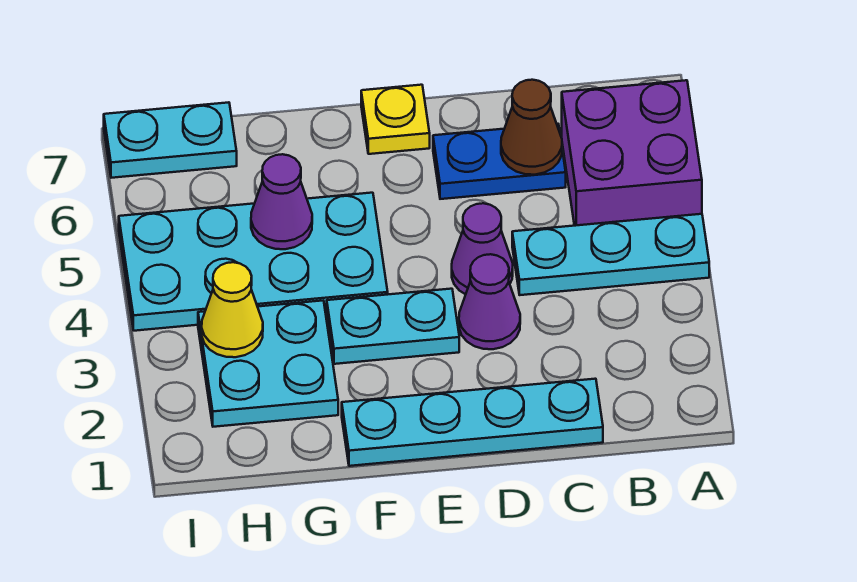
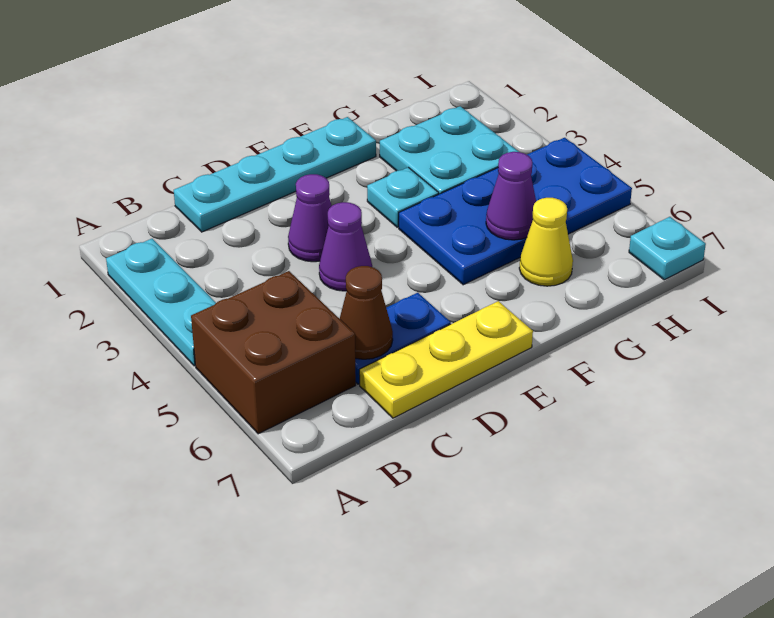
cyan 1x3 plate [512,214,709,295] -> cyan 1x3 plate turned to [106,239,216,366]
purple 2x2 brick [562,80,702,226] -> brown 2x2 brick [191,271,356,434]
cyan 1x2 plate [327,289,459,364] -> cyan 1x1 plate [367,167,439,227]
yellow 1x1 plate [361,85,430,154] -> yellow 1x3 plate [359,301,533,418]
cyan 2x4 plate [119,193,388,331] -> blue 2x4 plate [399,138,632,285]
yellow 1x1 cone [202,262,263,357] -> yellow 1x1 cone moved to [519,198,573,286]
cyan 1x2 plate [104,102,237,178] -> cyan 1x1 plate [629,217,706,280]

